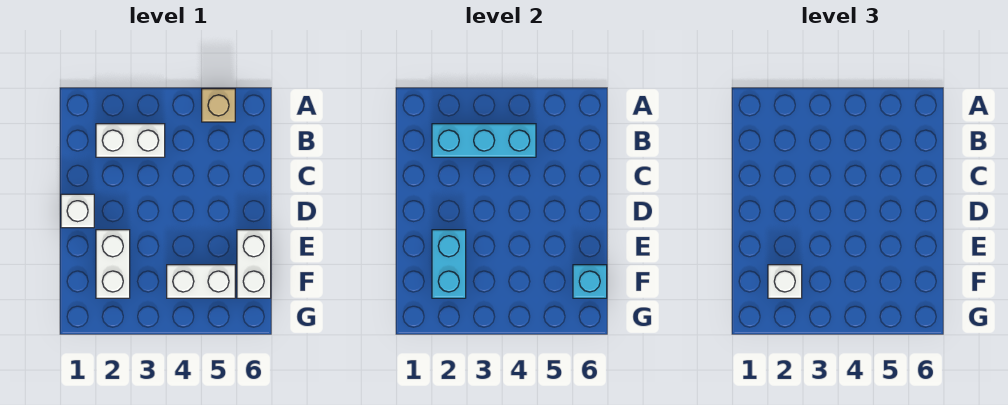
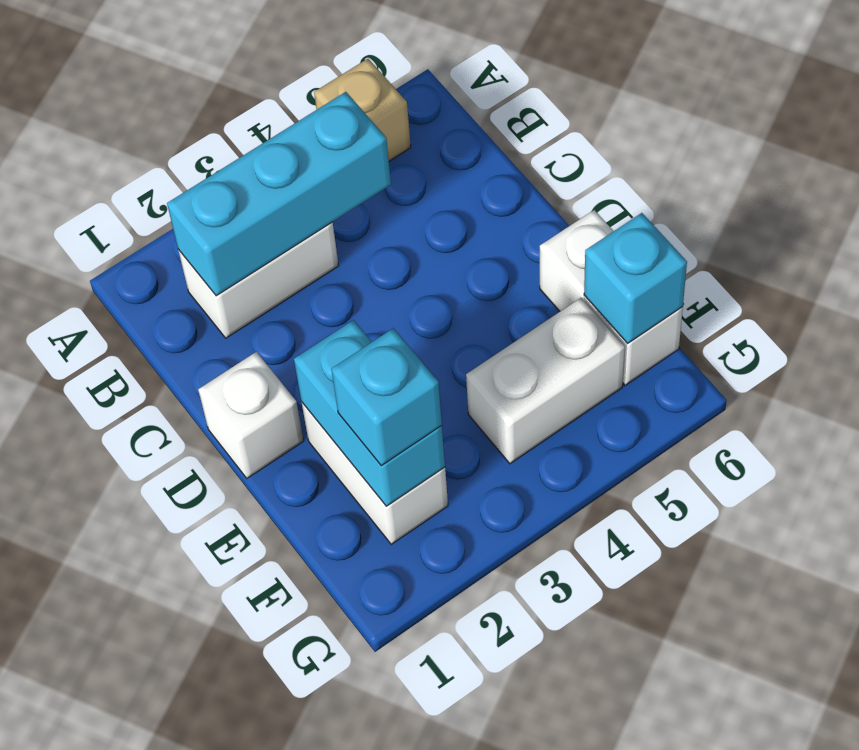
white 1x1 brick [768,265,802,298] -> cyan 1x1 brick [331,328,442,466]

